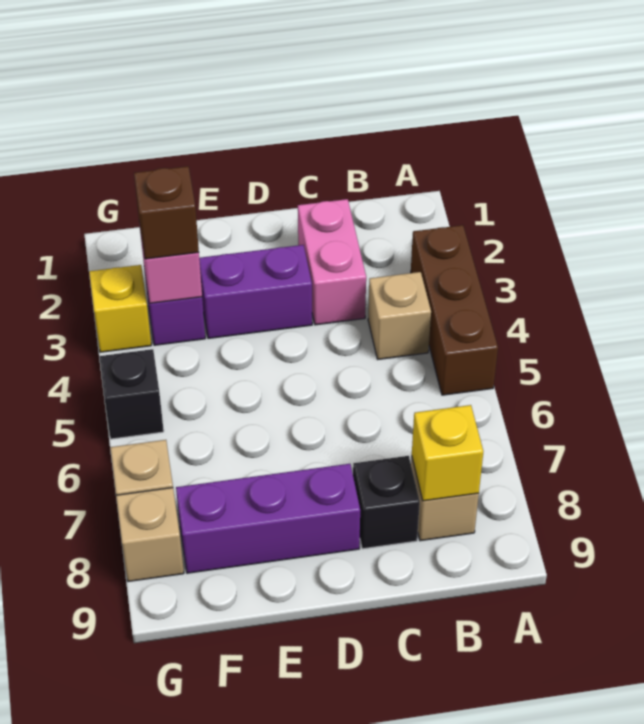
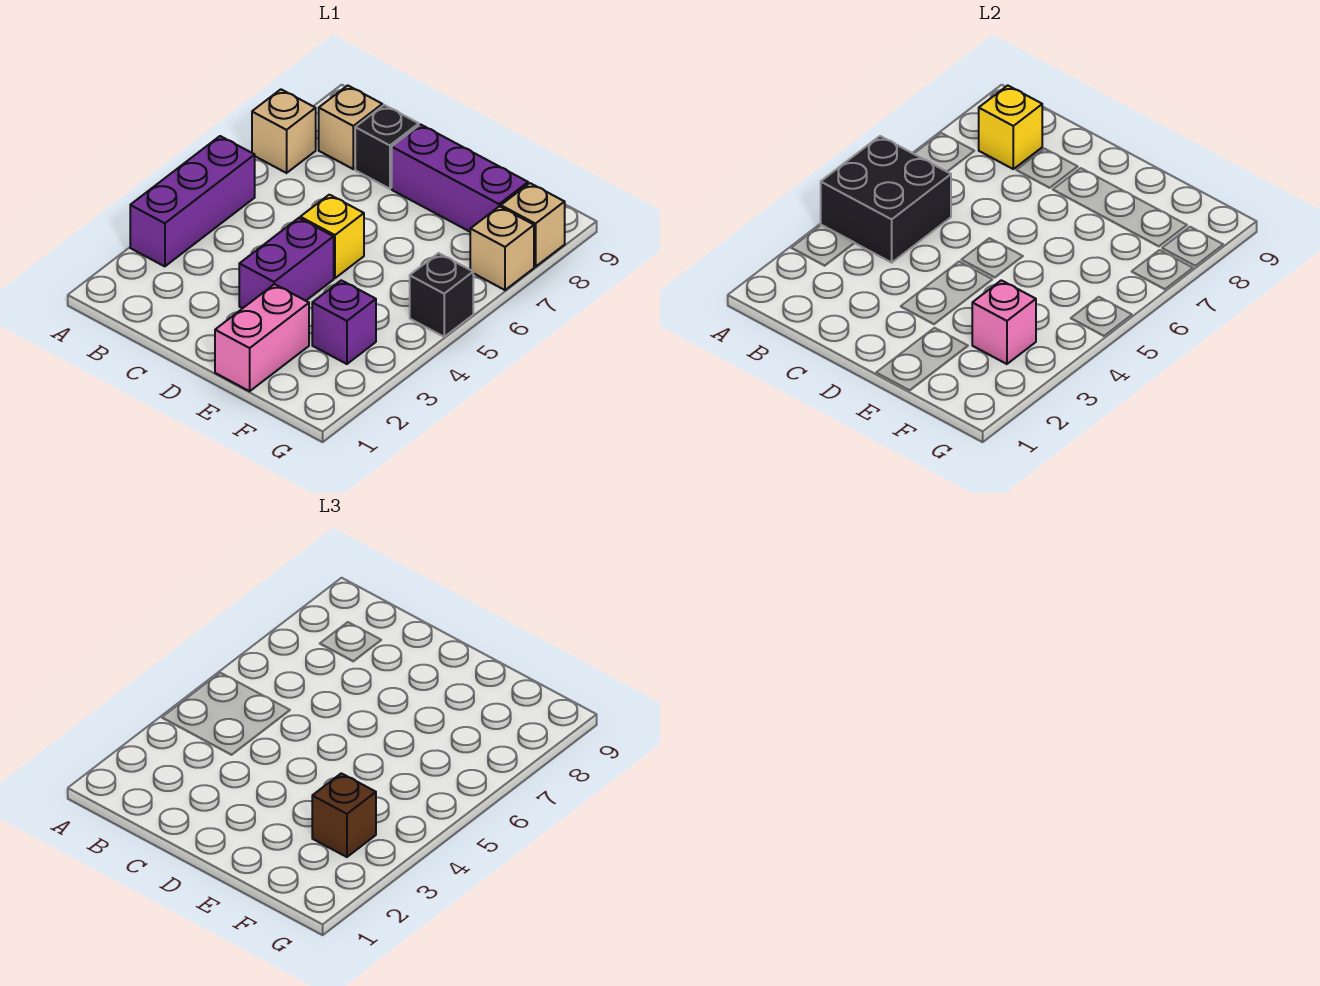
brown 1x3 brick [411,225,498,395] -> purple 1x3 brick [130,136,255,266]
none -> black 2x2 brick [821,136,951,263]
tan 1x1 brick [368,272,431,359] -> tan 1x1 brick moved to [252,89,316,173]
pink 1x2 brick [298,199,366,325] -> pink 1x2 brick moved to [215,284,309,391]
purple 1x2 brick [199,245,312,338] -> purple 1x2 brick turned to [239,218,334,308]
yellow 1x1 brick [89,265,151,352] -> yellow 1x1 brick moved to [300,195,364,278]

